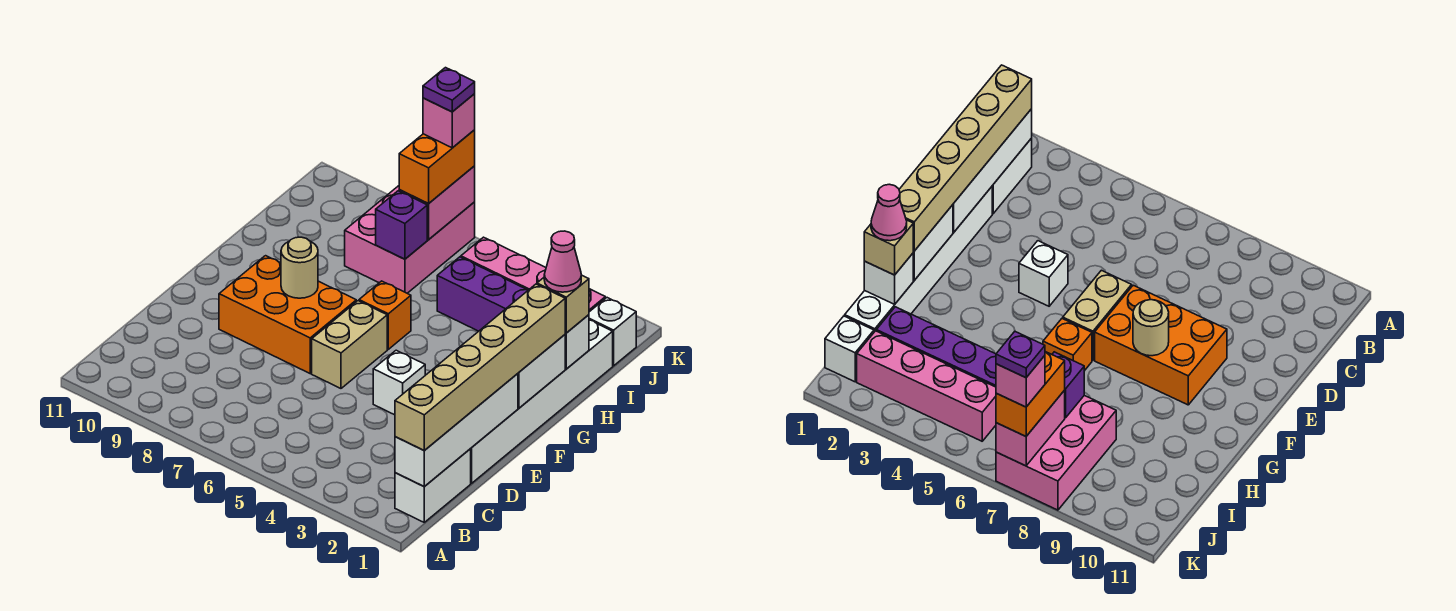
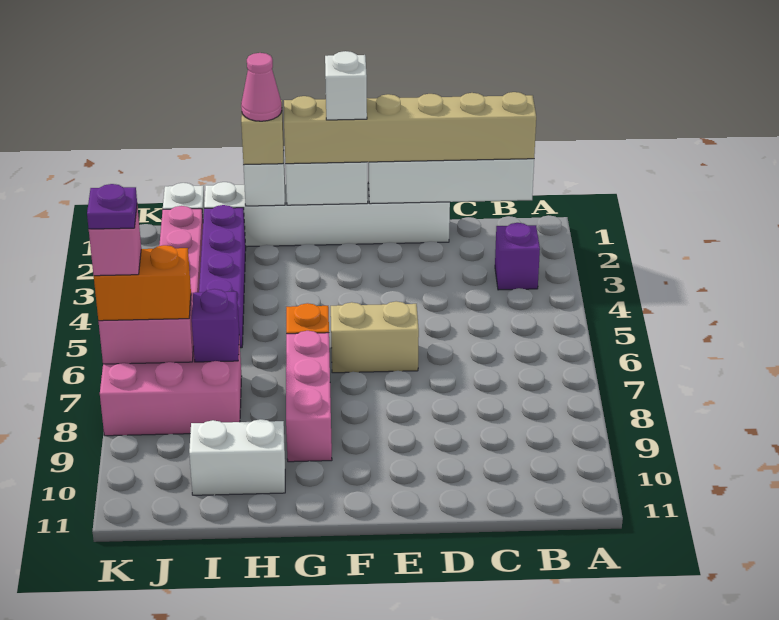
white 1x2 brick [395,449,471,522] -> white 1x2 brick moved to [189,419,285,495]
none -> purple 1x1 brick [495,223,540,290]
white 1x1 brick [373,350,425,415] -> white 1x1 brick moved to [325,51,367,120]
orange 2x3 brick [219,256,356,373] -> none
tan 1x1 round brick [281,237,318,298] -> none
none -> pink 1x3 brick [286,331,332,462]

